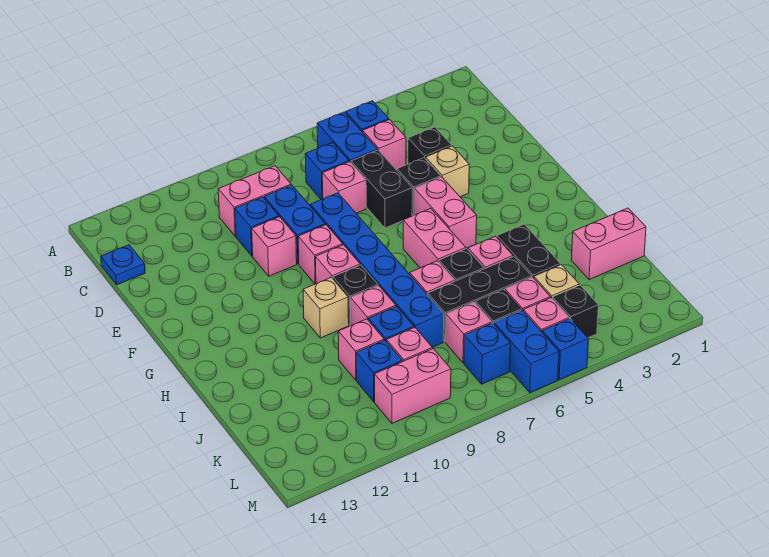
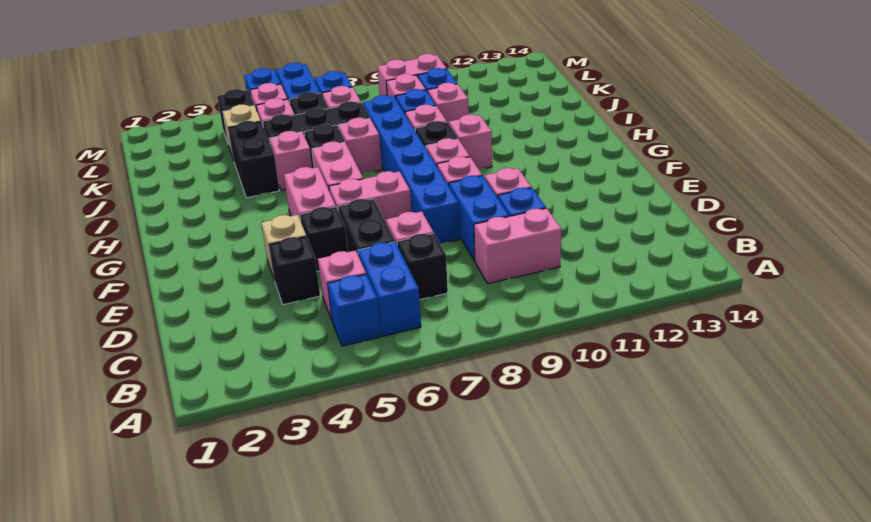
blue 1x1 brick [305,142,349,200] -> black 1x1 brick [397,233,448,300]
blue 1x1 plate [101,245,145,285] -> none
tan 1x1 brick [303,277,349,338] -> pink 1x1 brick [449,114,492,168]
pink 1x2 brick [571,208,646,280] -> pink 1x2 brick moved to [329,171,411,222]

